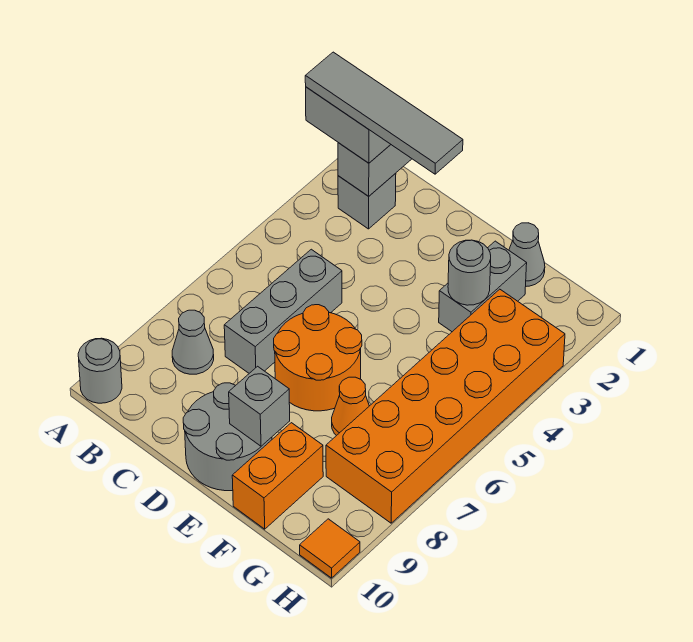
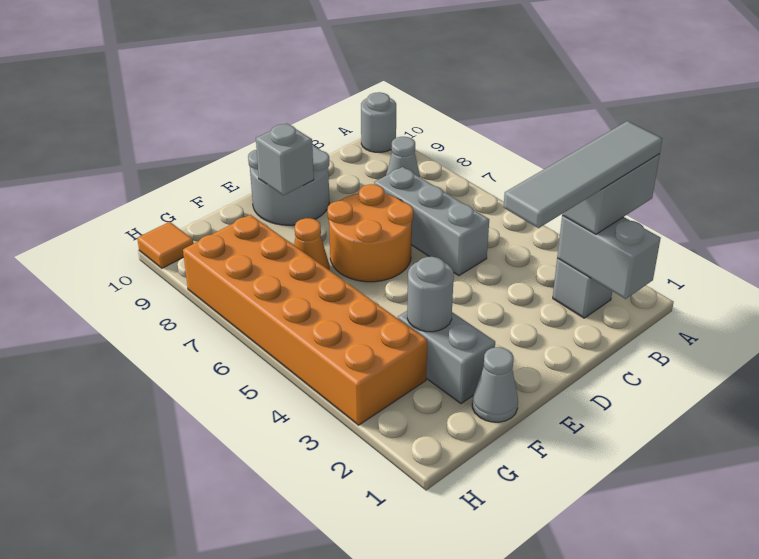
orange 1x2 brick [232,423,323,529] -> none

